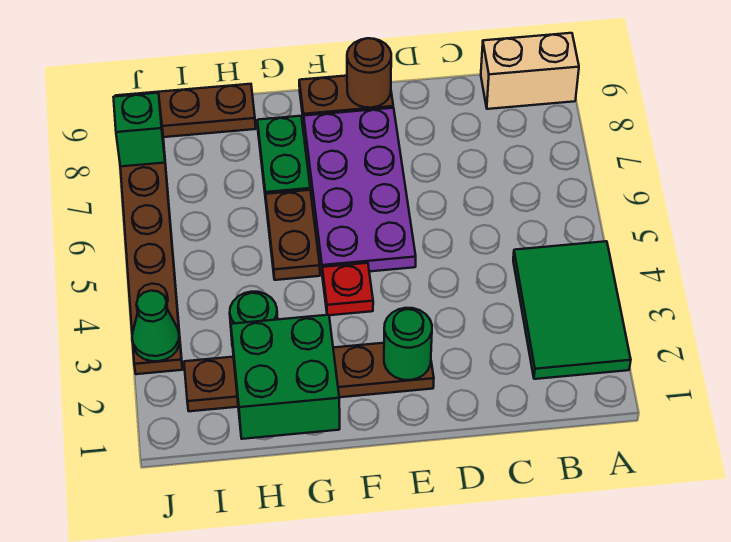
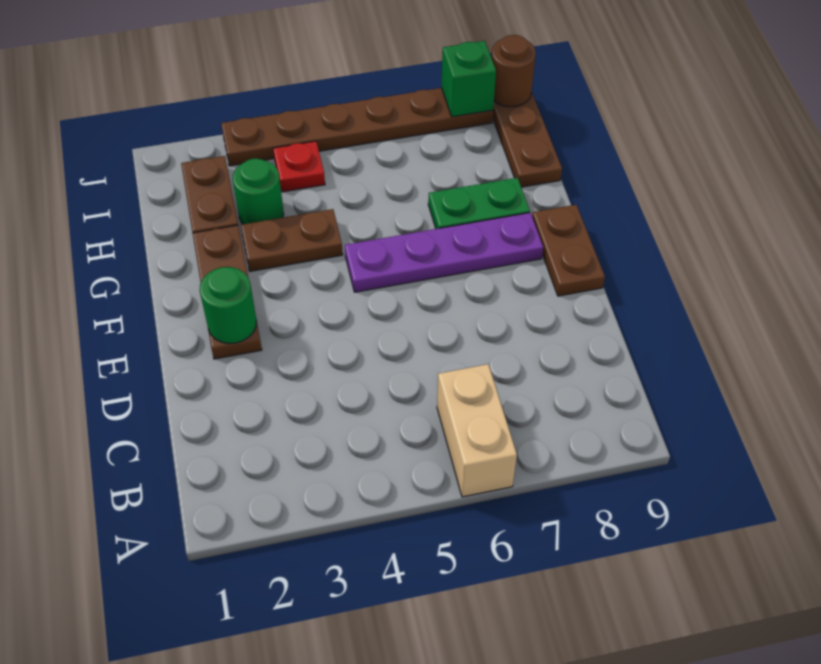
green 2x3 tile [513,241,631,379] -> none
tan 1x2 brick [481,33,579,109] -> tan 1x2 brick moved to [437,364,517,497]
purple 2x4 plate [304,108,416,272] -> purple 1x4 plate [345,213,543,292]
brown 1x1 round brick [347,38,391,108] -> brown 1x1 round brick moved to [491,35,536,107]
red 1x1 plate [322,263,373,315] -> red 1x1 plate moved to [273,141,325,192]
green 2x2 brick [231,315,340,439] -> none
brown 1x2 plate [266,190,320,280] -> brown 1x2 plate moved to [241,209,343,271]
green 1x1 cone [132,291,180,361] -> none

